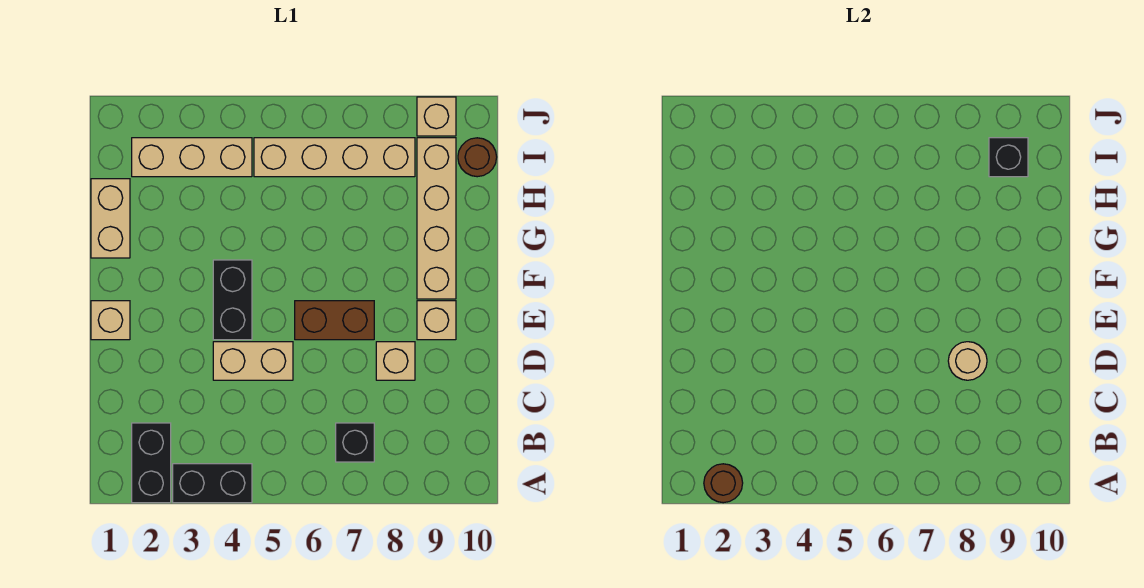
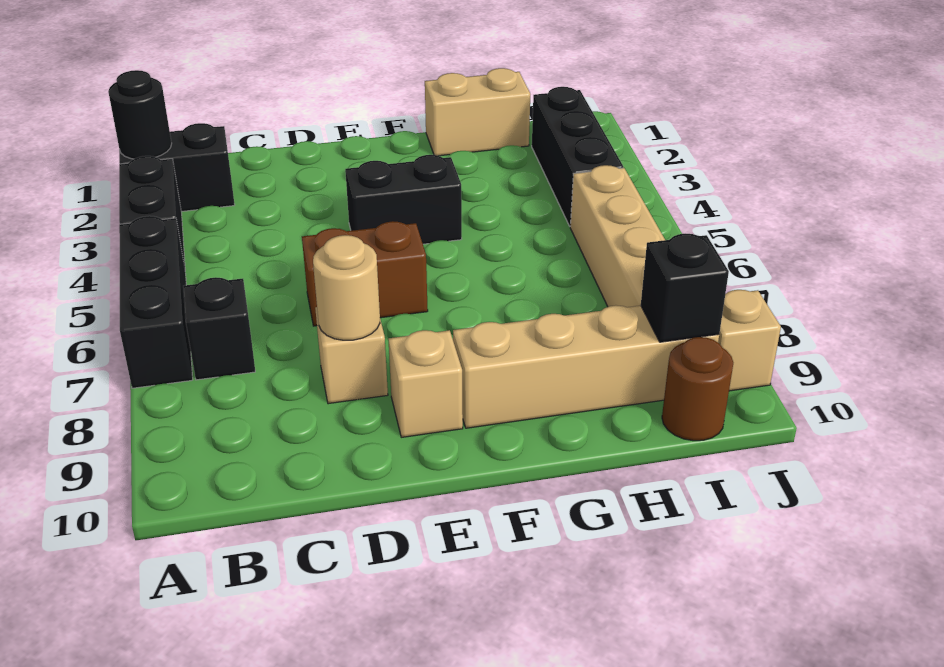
brown 1x1 round brick [704,464,743,503] -> black 1x1 round brick [108,70,172,159]
none -> black 1x3 brick [119,216,193,388]
tan 1x2 brick [213,342,293,380] -> none
tan 1x1 brick [91,301,130,340] -> none
brown 1x2 brick [295,301,374,340] -> brown 1x2 brick turned to [302,221,428,326]
tan 1x3 brick [132,138,252,177] -> black 1x3 brick [532,87,623,226]

